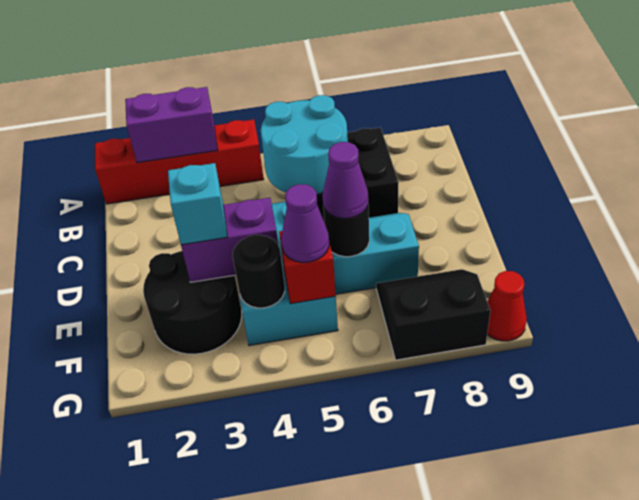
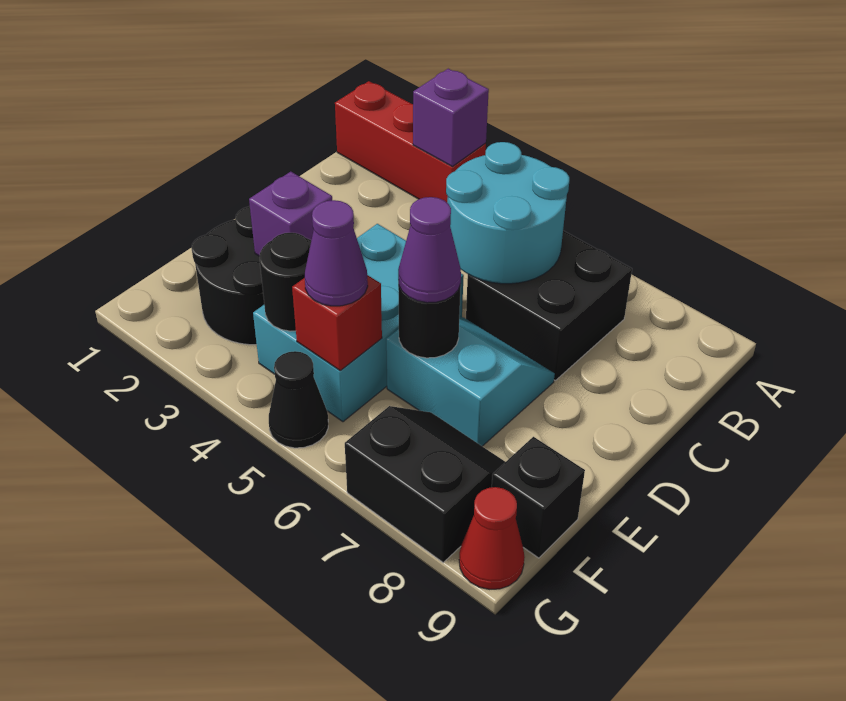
red 1x4 brick [95,119,264,204] -> red 1x3 brick [335,81,486,202]
purple 1x2 brick [125,87,218,163] -> purple 1x1 brick [413,69,489,166]
purple 1x2 brick [181,198,278,282] -> purple 1x1 brick [249,172,332,256]
cyan 1x1 brick [168,163,227,245] -> none
none -> black 1x1 brick [492,437,585,558]
none -> black 1x1 cone [269,351,328,448]

